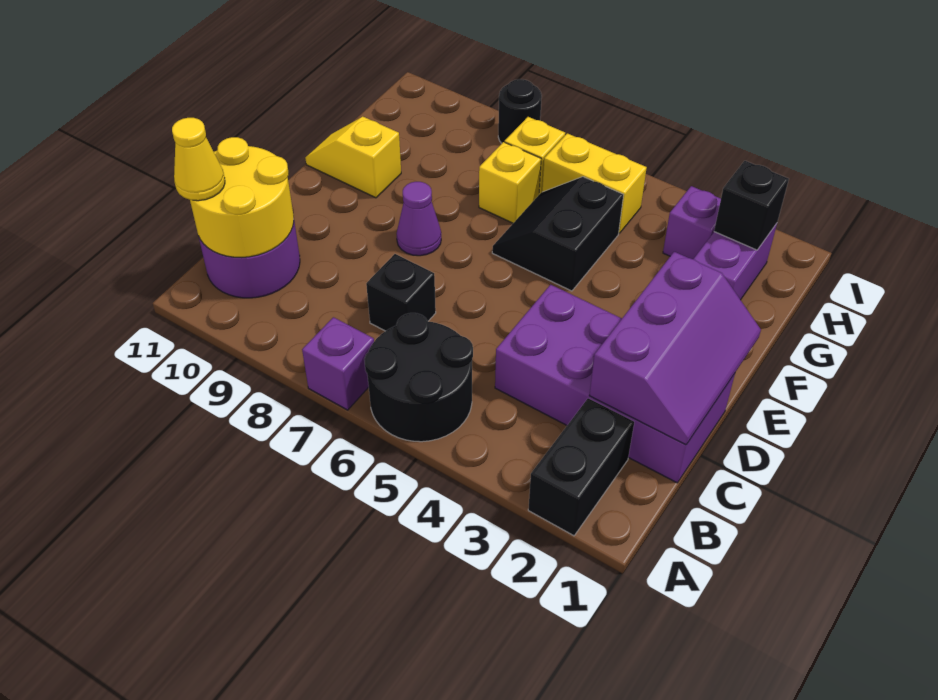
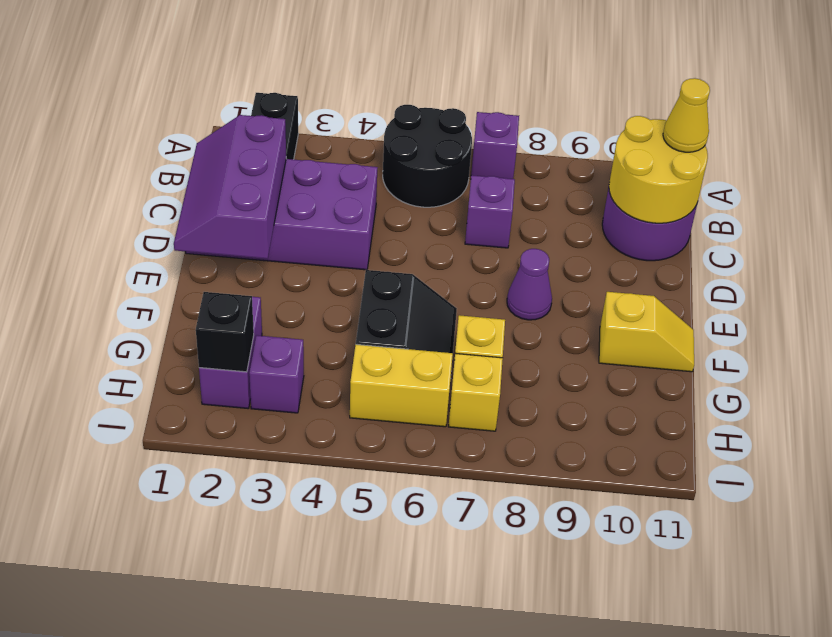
black 1x1 brick [366,254,436,331] -> purple 1x1 brick [465,175,515,248]
black 1x1 round brick [498,79,542,143] -> none

